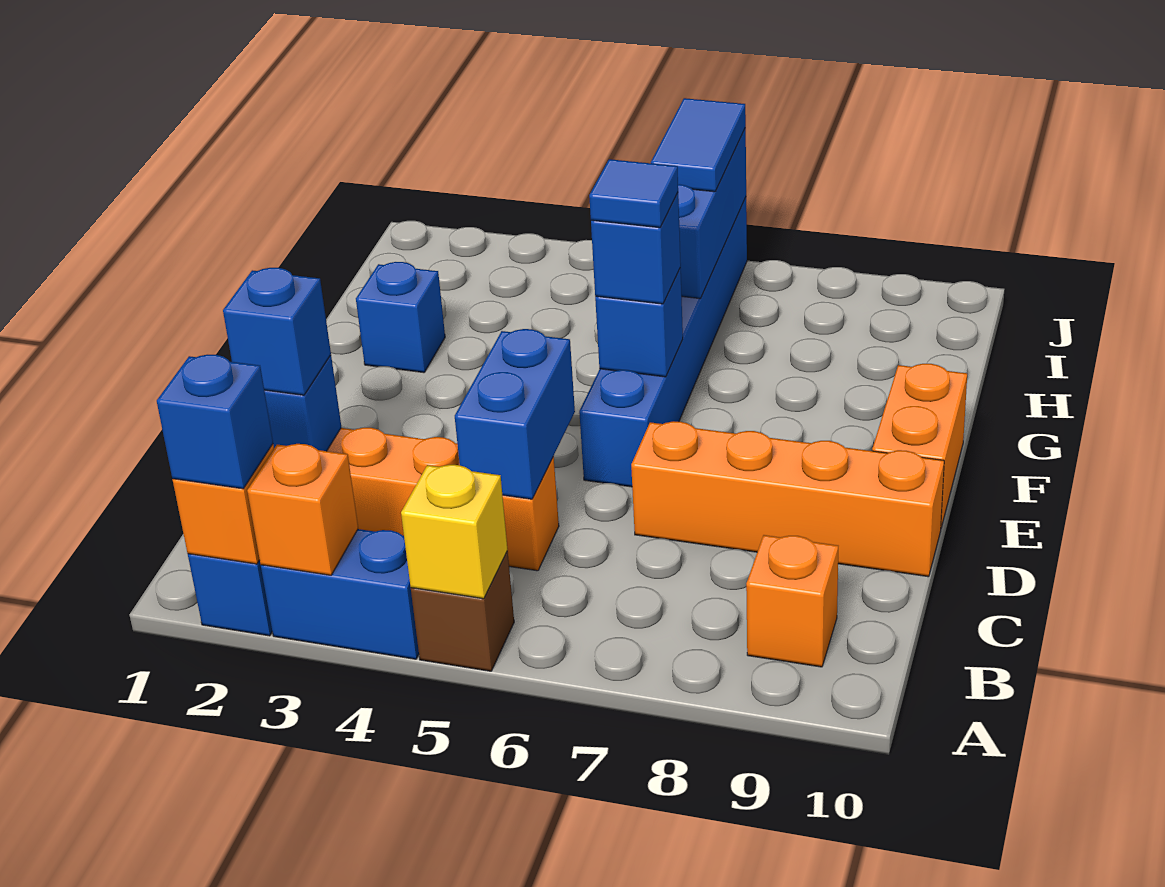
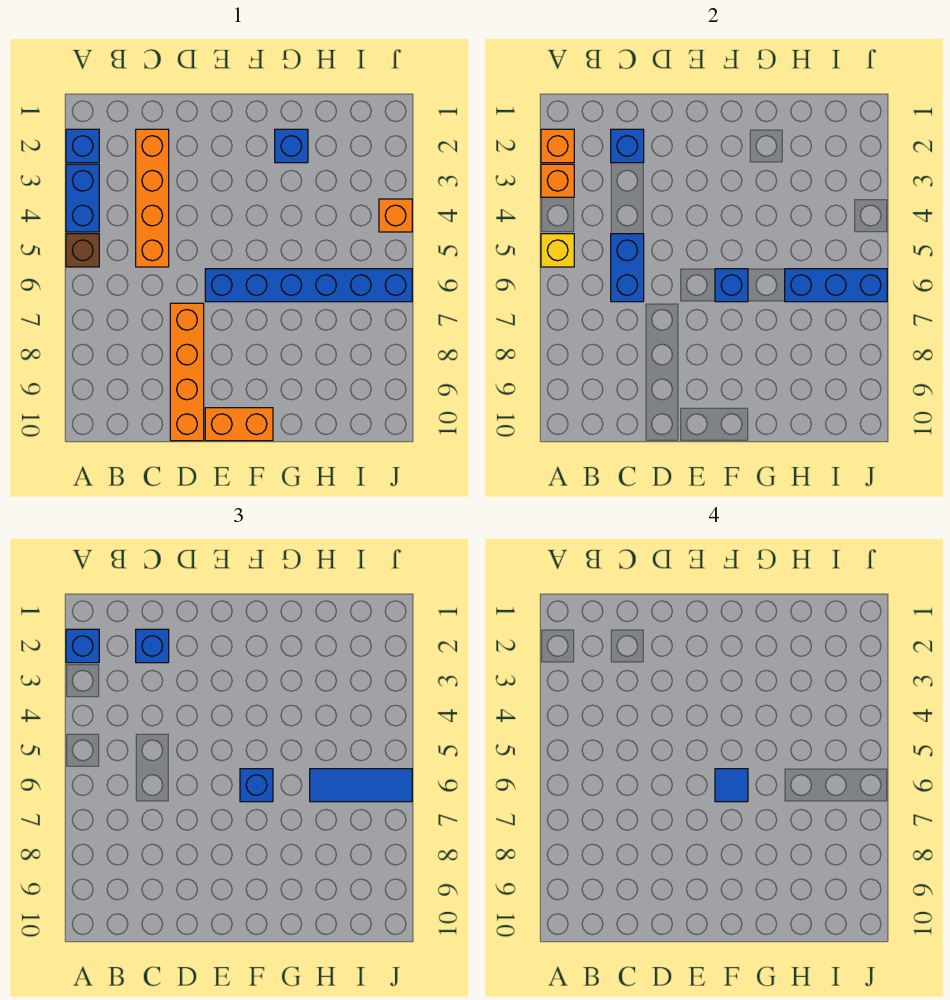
orange 1x1 brick [746,535,838,667] -> orange 1x1 brick moved to [379,199,412,232]
blue 1x2 brick [455,329,575,499] -> blue 1x2 brick turned to [611,234,644,302]
blue 1x2 tile [651,98,746,192] -> blue 1x3 tile [310,769,412,802]

